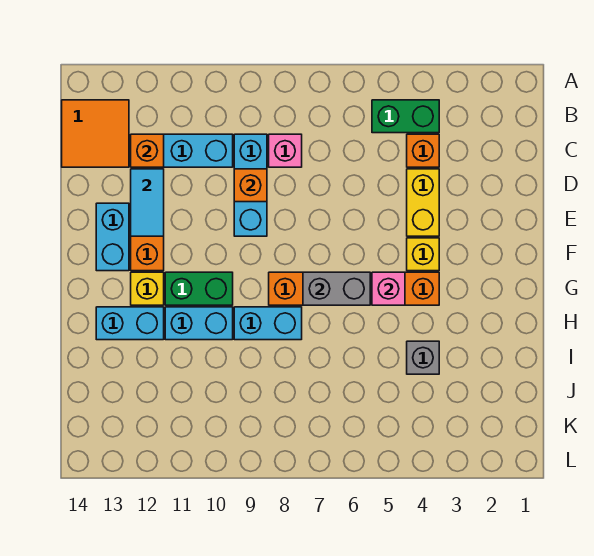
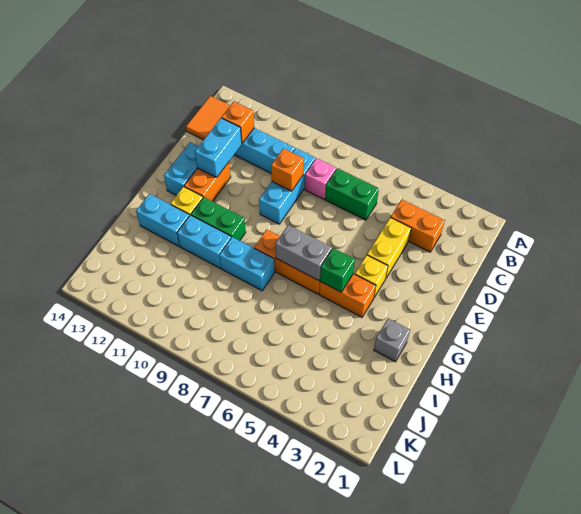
green 1x2 brick [372,100,439,133] -> green 1x2 brick moved to [325,168,379,220]
orange 1x1 brick [407,134,439,167] -> orange 1x2 brick [391,200,445,252]
cyan 1x2 tile [131,169,164,236] -> cyan 1x2 brick [195,118,242,178]
pink 1x1 brick [372,272,405,305] -> green 1x1 brick [320,248,355,292]
grey 1x1 brick [407,341,439,374] -> grey 1x1 brick moved to [374,318,410,362]

